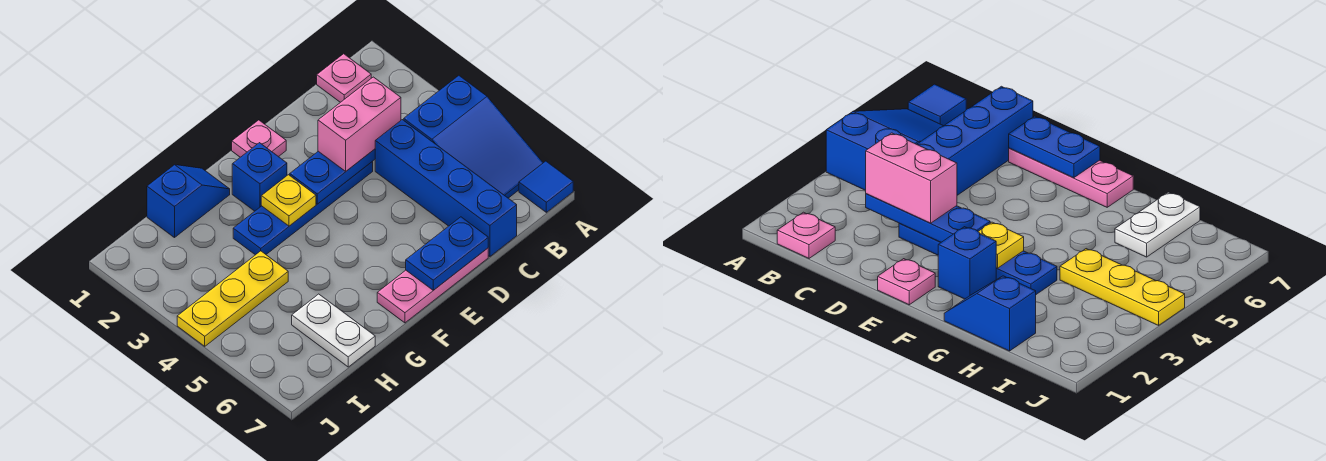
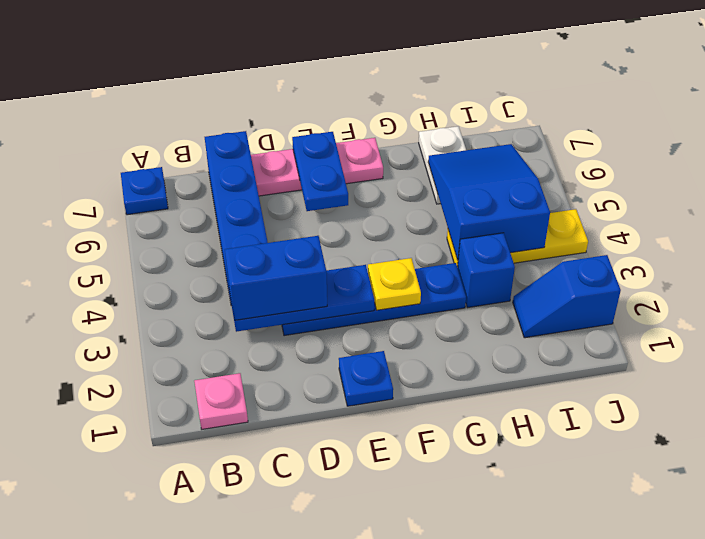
blue 2x3 slope [404,76,543,198] -> blue 2x3 slope moved to [428,144,550,260]
blue 1x1 tile [519,161,573,212] -> blue 1x1 plate [121,167,168,215]
pink 1x2 brick [318,77,401,171] -> blue 1x2 brick [225,236,327,320]
blue 1x2 plate [406,217,488,290] -> blue 1x2 plate turned to [292,132,348,211]
pink 1x1 plate [232,120,286,157] -> blue 1x1 plate [339,351,393,406]
blue 1x1 brick [232,143,287,211] -> blue 1x1 brick moved to [458,233,515,308]
blue 1x2 slope [147,165,230,238] -> blue 1x2 slope moved to [513,255,621,338]

